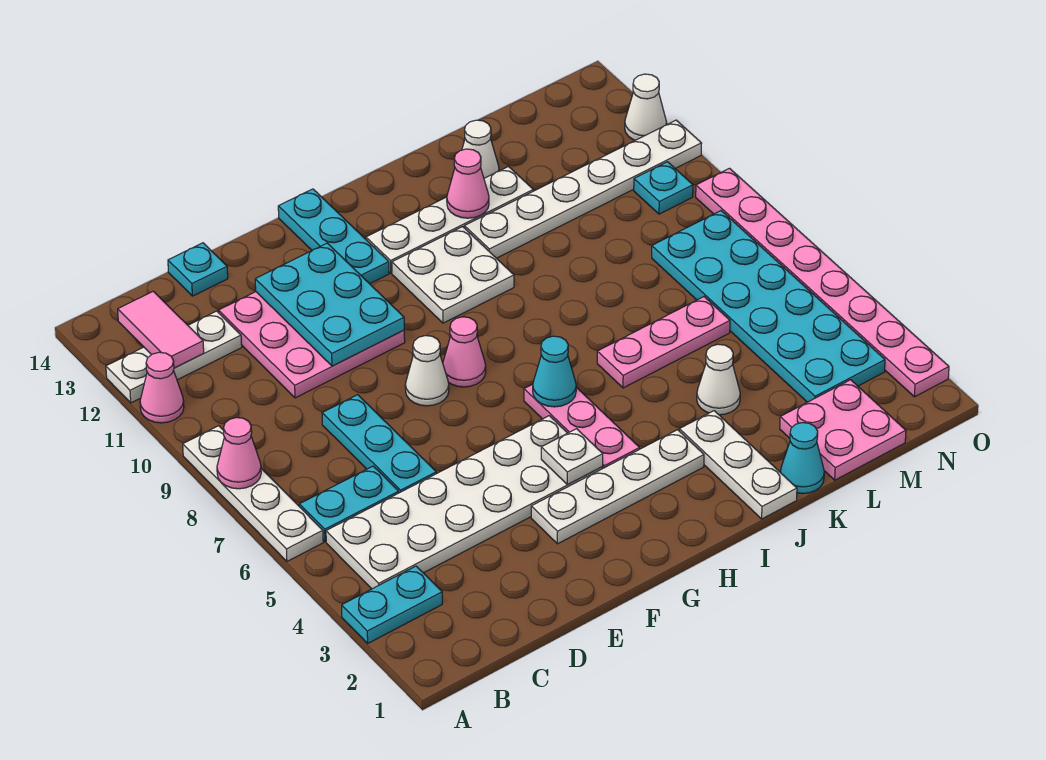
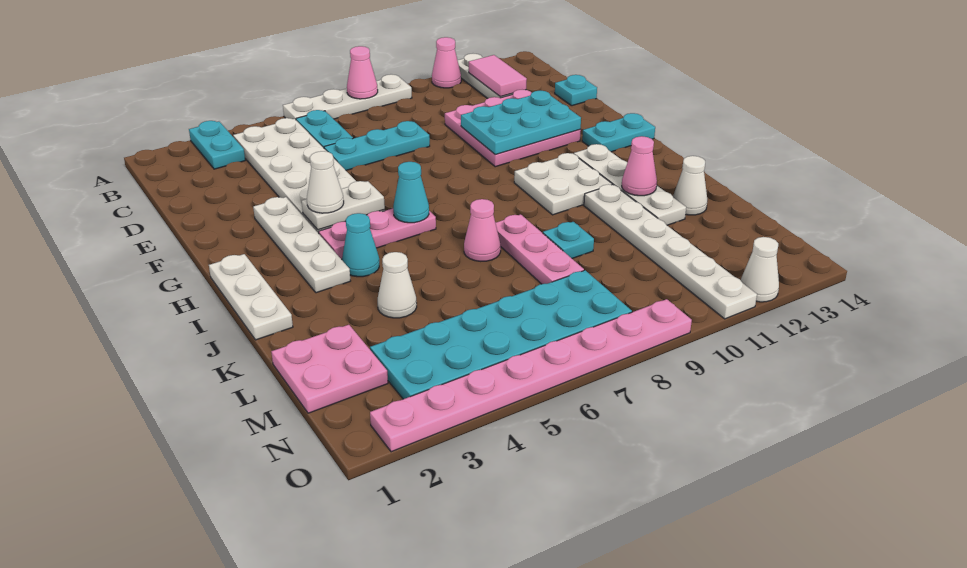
pink 1x2 tile [118,291,204,368] -> pink 1x2 tile turned to [469,55,527,97]
white 1x1 cone [405,336,449,406] -> white 1x1 cone moved to [307,151,344,213]
white 1x1 plate [541,429,603,484] -> white 1x2 plate [302,181,385,230]
pink 1x1 cone [443,317,486,387] -> pink 1x1 cone moved to [464,199,501,261]
cyan 1x3 plate [278,189,389,284] -> cyan 1x2 plate [582,113,655,152]
white 1x3 plate [679,411,797,519] -> white 1x3 plate turned to [209,254,293,340]
pink 1x3 plate [597,297,730,388] -> pink 1x3 plate moved to [495,214,584,284]
cyan 1x1 cone [780,423,824,494] -> cyan 1x1 cone moved to [342,213,379,277]
cyan 1x1 plate [634,162,693,214] -> cyan 1x1 plate moved to [543,222,594,258]

